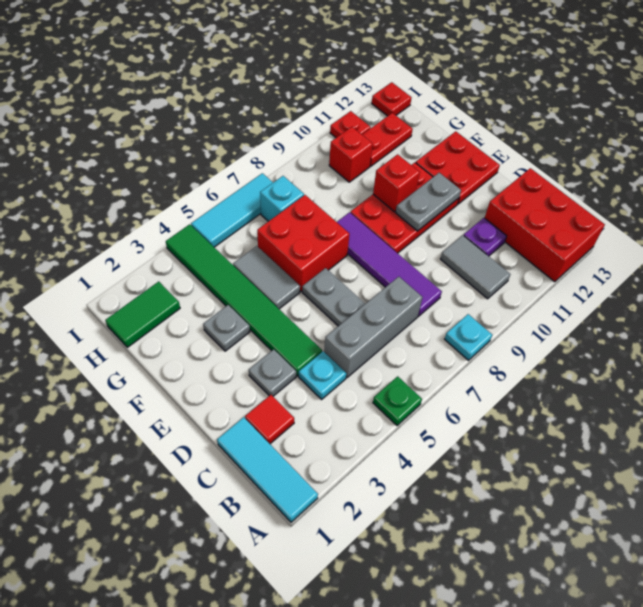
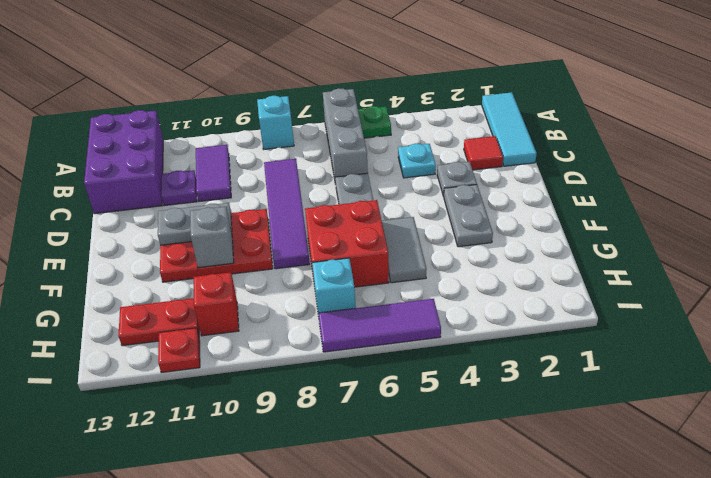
cyan 1x1 plate [445,314,492,360] -> cyan 1x1 brick [257,96,294,149]
red 2x3 brick [485,168,605,282] -> purple 2x3 brick [84,110,163,214]
grey 1x2 tile [440,235,510,299] -> purple 1x2 tile [196,145,231,202]
grey 1x3 brick [324,277,423,378] -> grey 1x3 brick turned to [323,88,368,184]
green 1x6 tile [166,224,322,376] -> none
red 2x2 plate [416,131,500,204] -> none
grey 1x1 plate [203,305,250,351] -> grey 1x2 plate [444,185,493,247]
red 1x1 brick [373,154,420,212] -> grey 1x1 brick [190,207,234,268]
green 1x2 tile [105,281,180,347] -> none
cyan 1x3 tile [191,173,273,247] -> purple 1x3 tile [318,299,441,352]
red 1x1 plate [372,82,411,116] -> none

